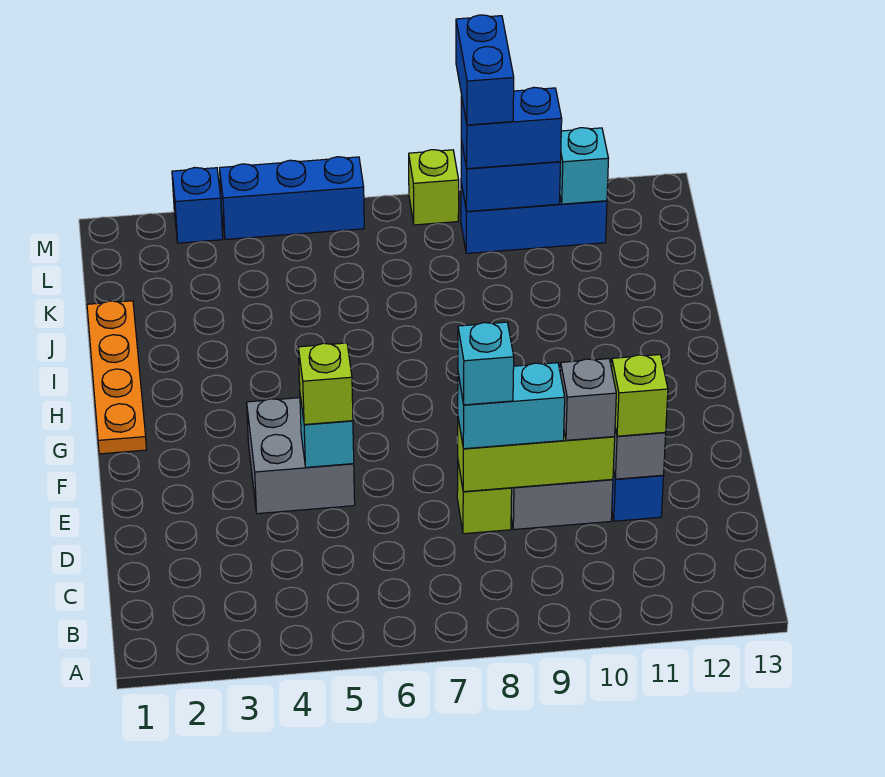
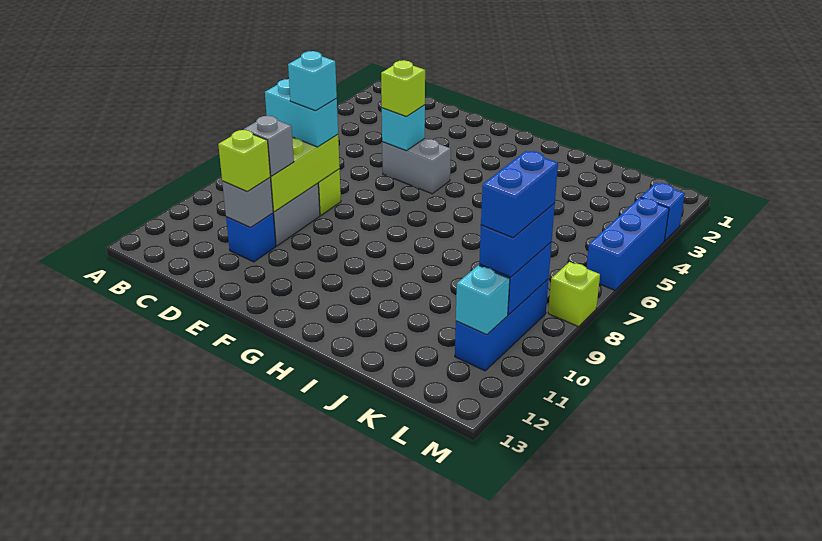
cyan 1x2 brick [458,363,565,449] -> cyan 1x2 brick turned to [265,79,338,147]
grey 2x2 brick [247,398,355,514] -> grey 1x2 brick [382,139,451,194]
orange 1x4 plate [87,301,146,454] -> none
blue 1x2 brick [456,15,514,125] -> blue 1x2 brick turned to [481,151,558,238]

